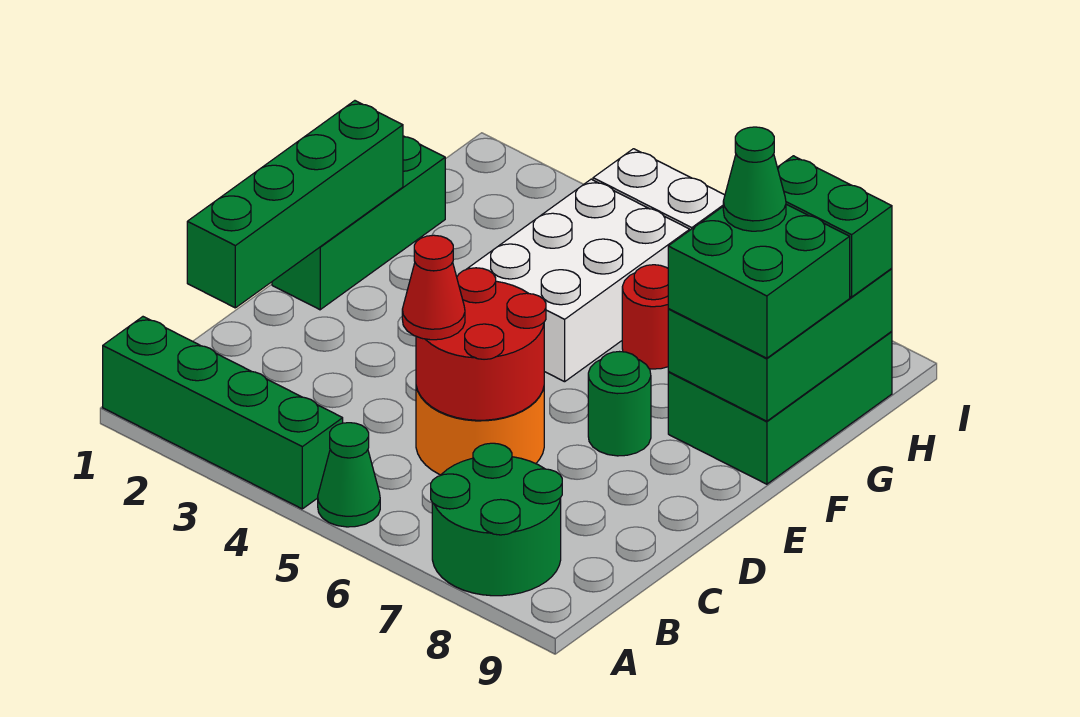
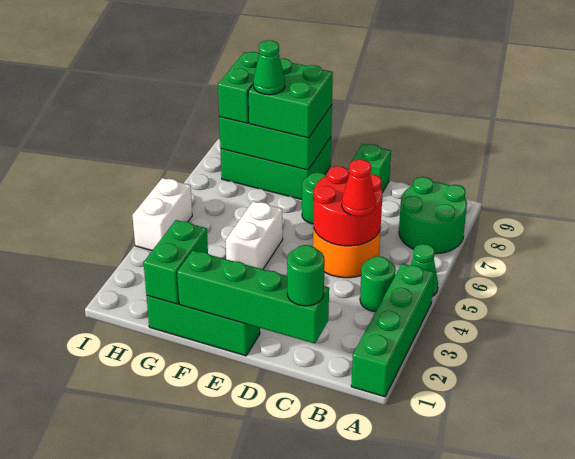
none -> green 1x1 round brick [360,256,396,312]
none -> green 1x1 round brick [287,245,325,306]
none -> green 1x1 brick [352,144,391,192]
white 2x3 brick [467,179,690,382] -> white 1x2 brick [226,201,283,269]
none -> green 1x2 brick [144,220,208,304]
red 1x1 round brick [622,265,668,369] -> none

